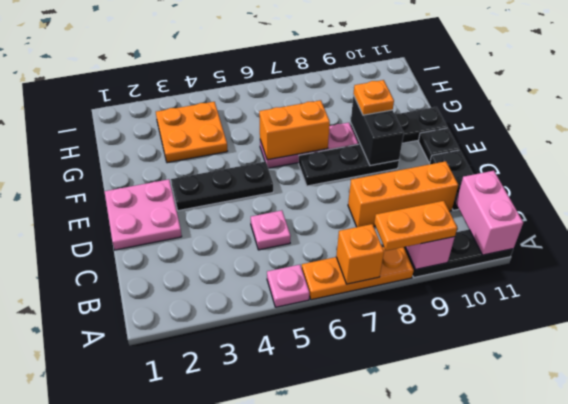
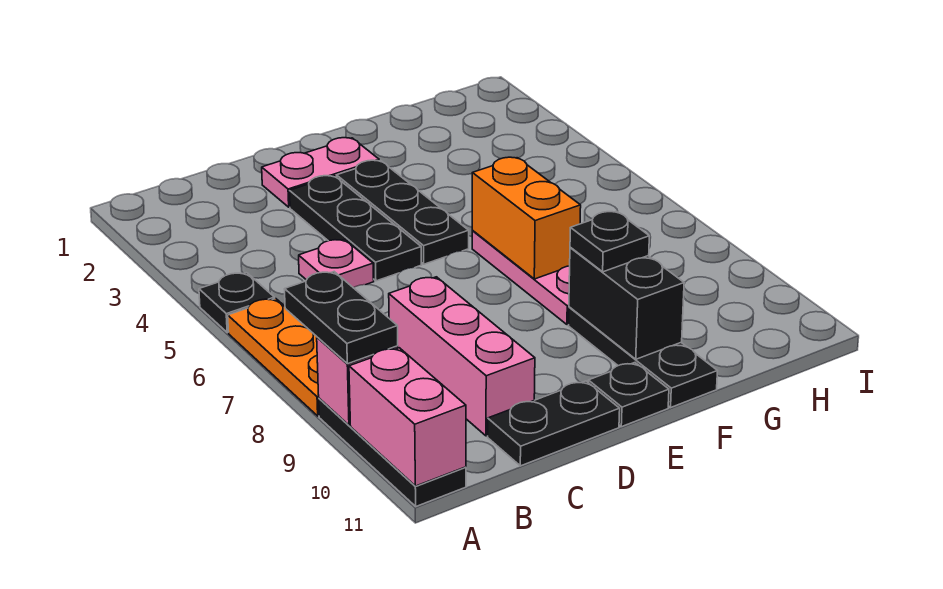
pink 1x1 plate [267,265,309,307] -> black 1x1 plate [199,273,275,333]
orange 1x1 brick [336,224,384,284] -> none
orange 1x2 plate [374,201,457,251] -> black 1x2 plate [285,272,398,364]
pink 1x2 brick [456,171,523,255] -> pink 1x2 brick turned to [349,348,466,486]
orange 1x3 brick [348,161,458,227] -> pink 1x3 brick [389,277,535,436]
pink 2x2 plate [104,179,182,250] -> pink 1x2 plate [262,138,379,207]
black 1x3 plate [299,144,399,186] -> black 1x3 plate moved to [289,176,421,281]
black 1x2 brick [351,95,404,166] -> black 1x2 brick turned to [569,247,684,359]
orange 1x1 plate [353,80,394,115] -> black 1x1 plate [570,211,649,272]
orange 2x2 plate [156,102,228,163] -> none

